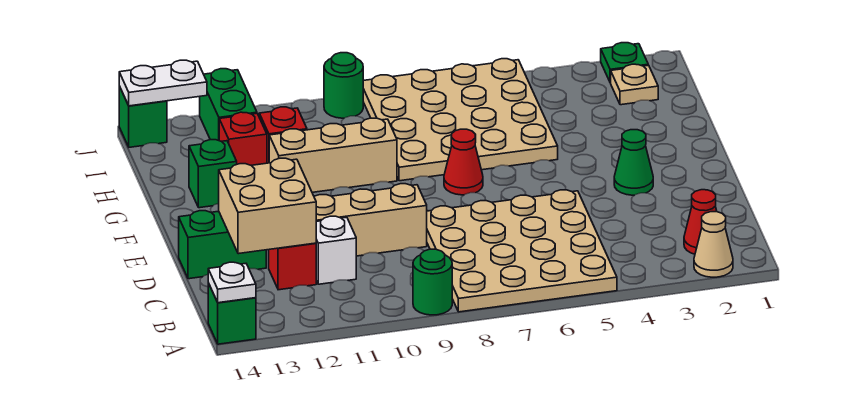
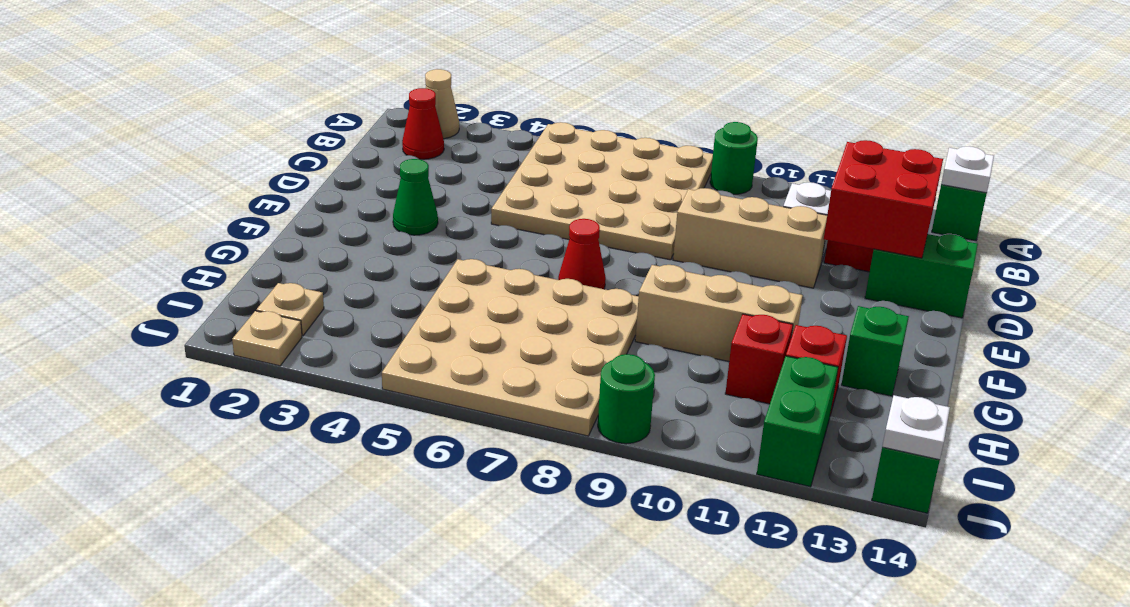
tan 2x2 brick [219,158,316,254] -> red 2x2 brick [824,140,943,258]
green 1x1 plate [601,43,648,83] -> tan 1x1 plate [232,311,302,366]
white 1x2 plate [119,60,207,106] -> white 1x1 plate [882,395,950,460]

